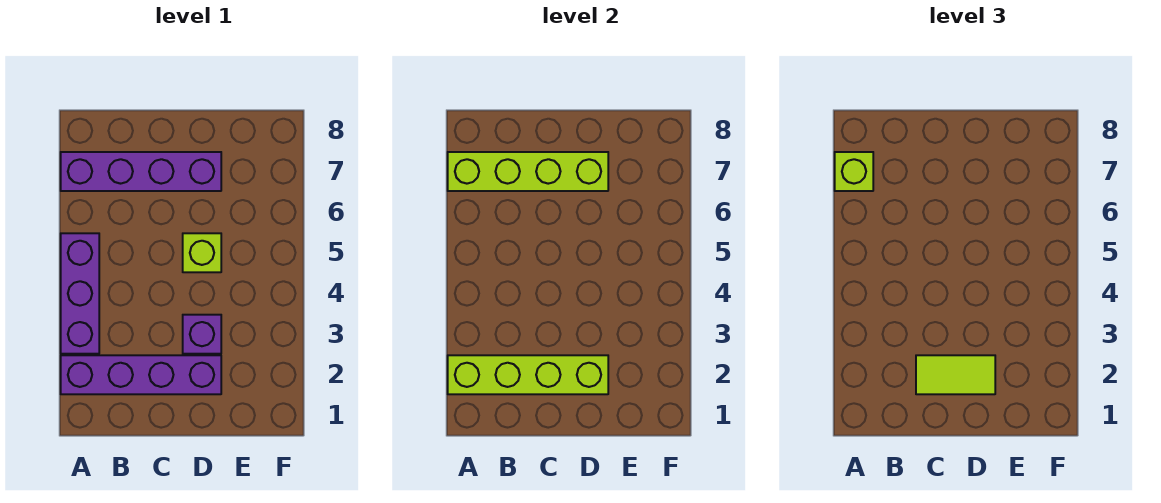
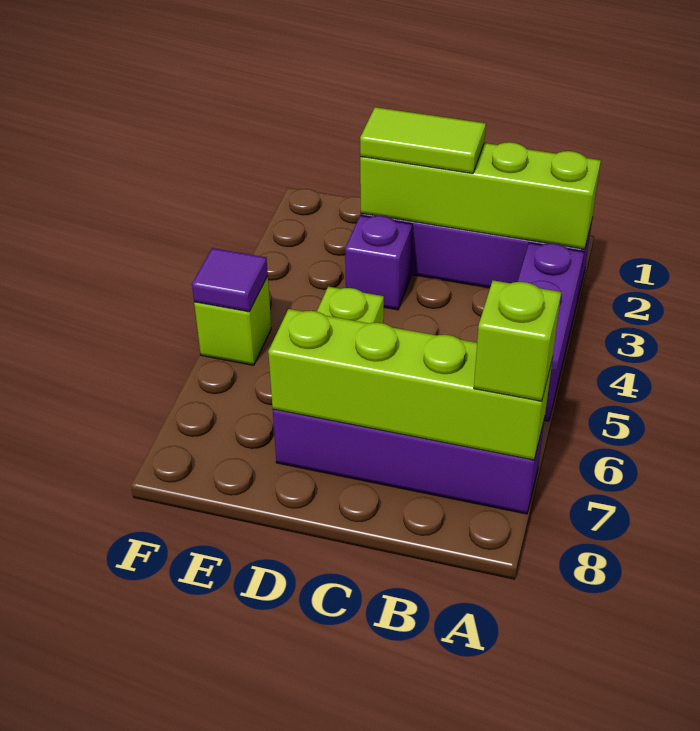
none -> lime 1x1 brick [194,276,271,365]
none -> purple 1x1 tile [192,248,268,312]

